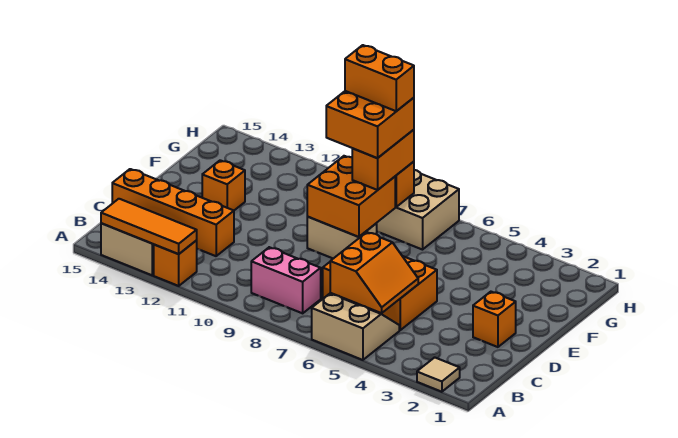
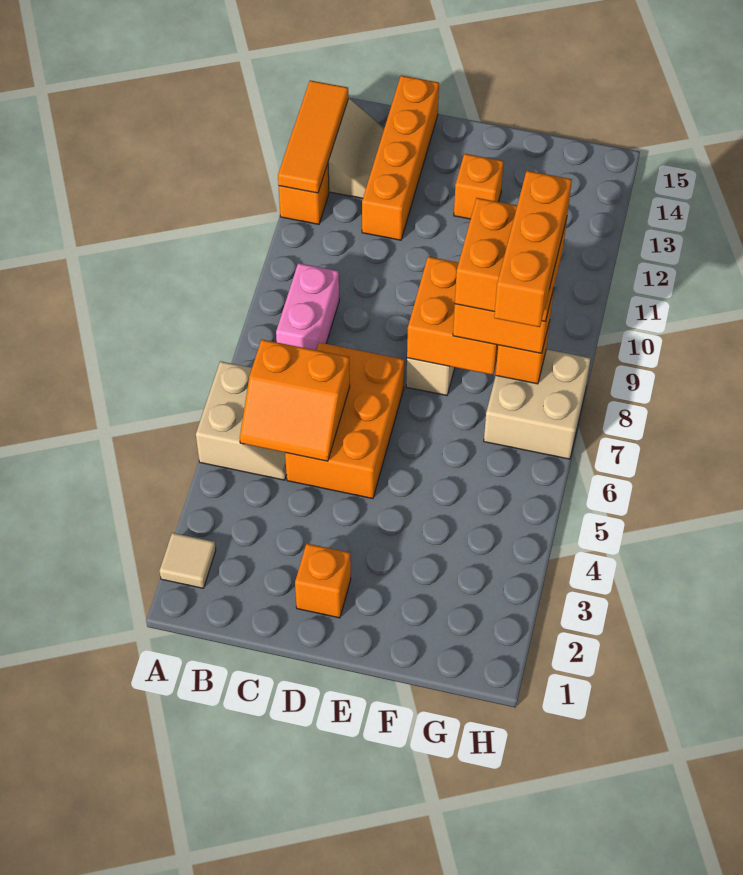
orange 1x2 brick [345,45,414,111] -> orange 1x3 brick [494,171,572,327]

